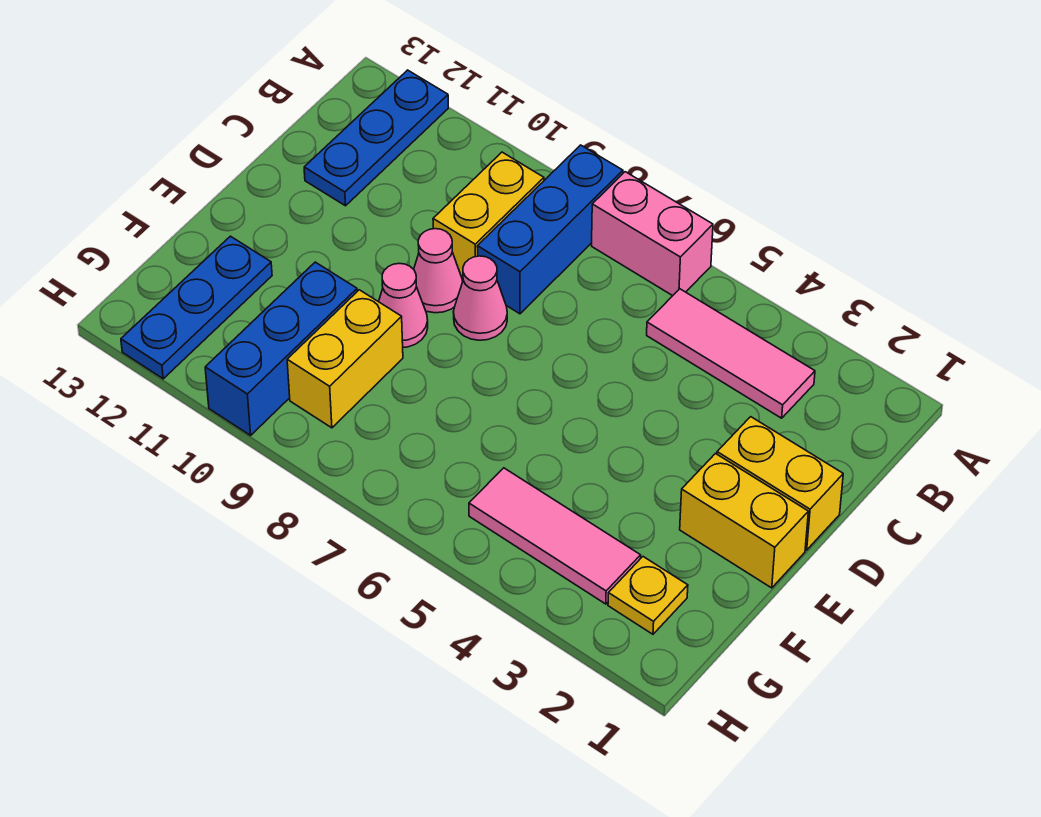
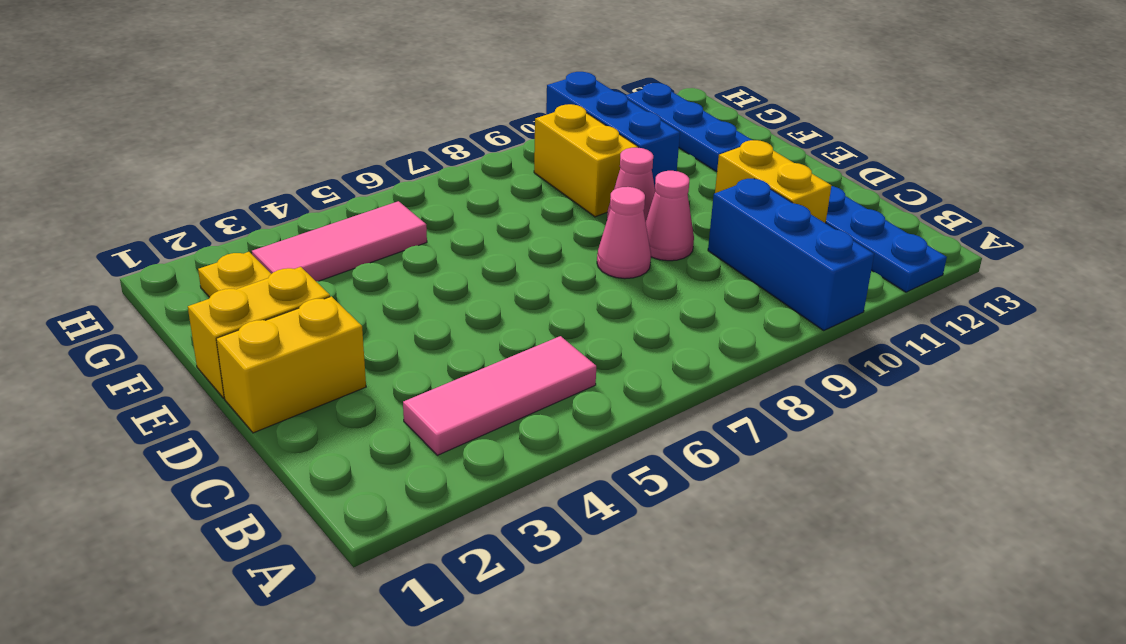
pink 1x2 brick [592,172,713,296] -> none
blue 1x3 brick [477,145,623,314] -> blue 1x3 brick moved to [708,179,874,330]
yellow 1x2 brick [433,152,544,278] -> yellow 1x2 brick moved to [715,140,831,223]

